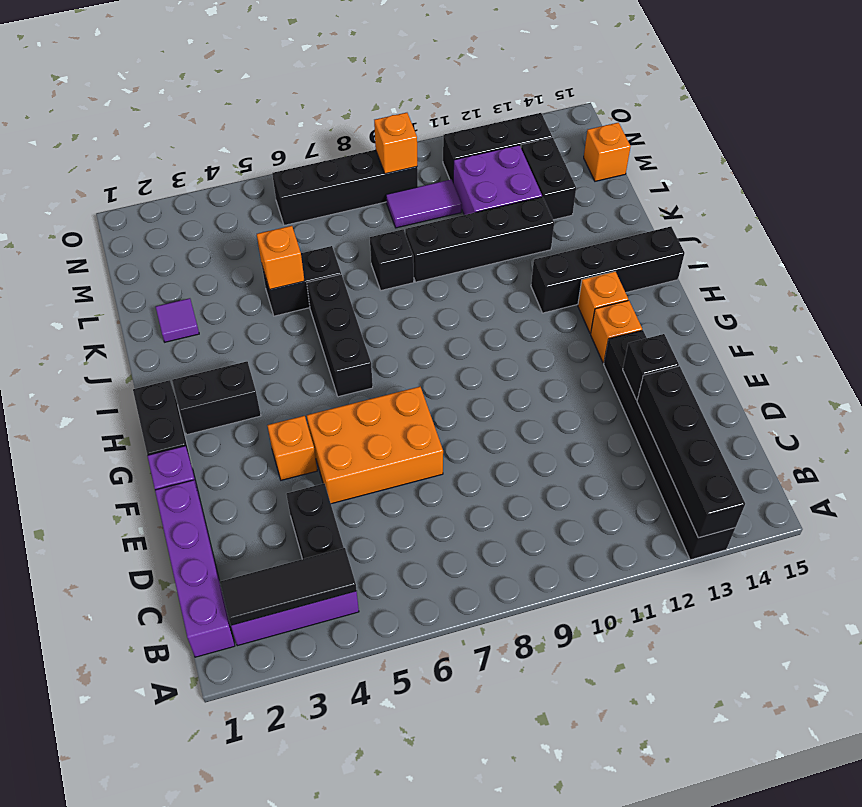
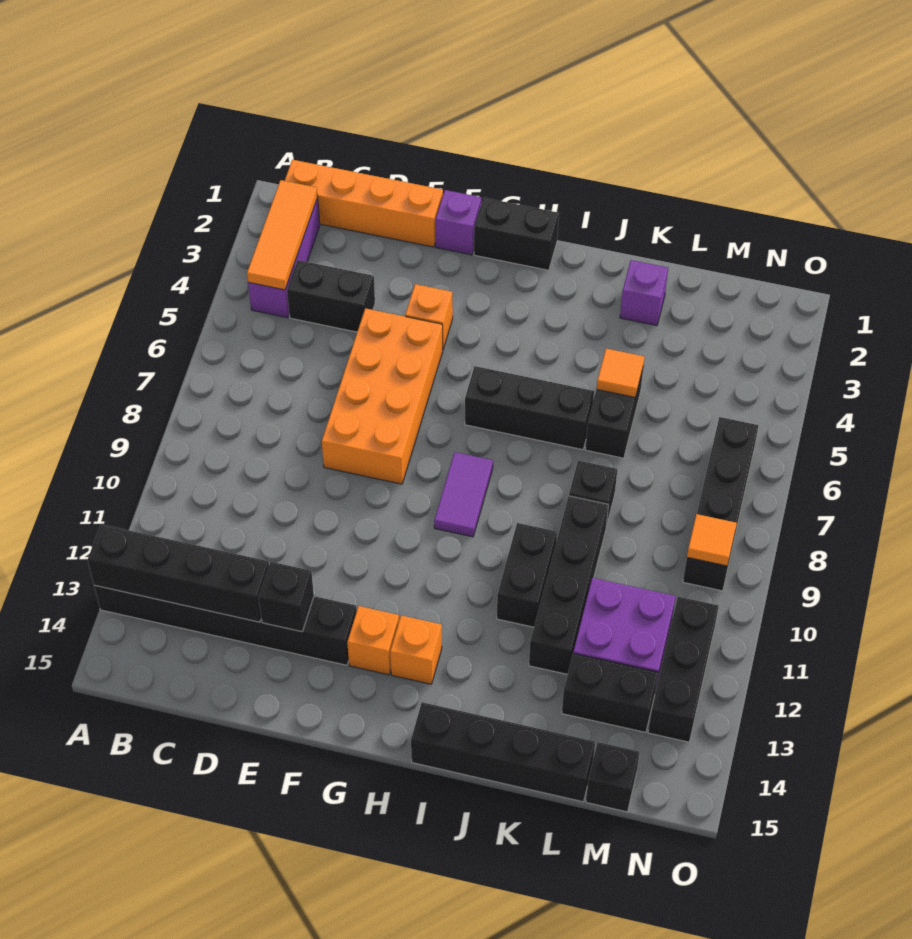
purple 1x4 brick [155,480,235,657] -> orange 1x4 brick [285,160,443,247]
black 1x3 tile [220,548,357,625] -> orange 1x3 tile [247,180,318,290]
orange 2x3 brick [307,387,443,504] -> orange 2x4 brick [322,308,443,484]
black 1x2 brick [172,361,261,435] -> black 1x2 brick moved to [497,523,557,627]
black 1x4 brick [531,227,685,313] -> black 1x4 brick turned to [411,702,595,802]
purple 1x1 tile [156,298,199,342] -> purple 1x1 brick [620,260,668,326]
orange 1x1 brick [257,226,304,290] -> orange 1x1 tile [597,349,644,397]
purple 1x2 tile [386,179,462,228] -> purple 1x2 tile moved to [434,452,493,537]
orange 1x1 brick [584,123,631,181] -> black 1x1 brick [586,742,640,812]
orange 1x1 brick [374,113,417,174] -> orange 1x1 tile [687,514,737,566]

